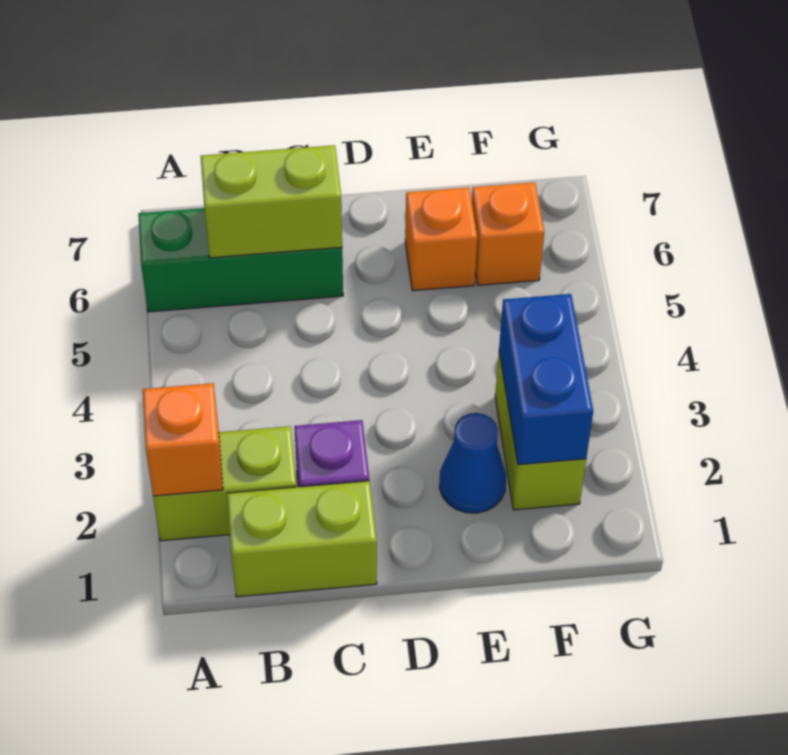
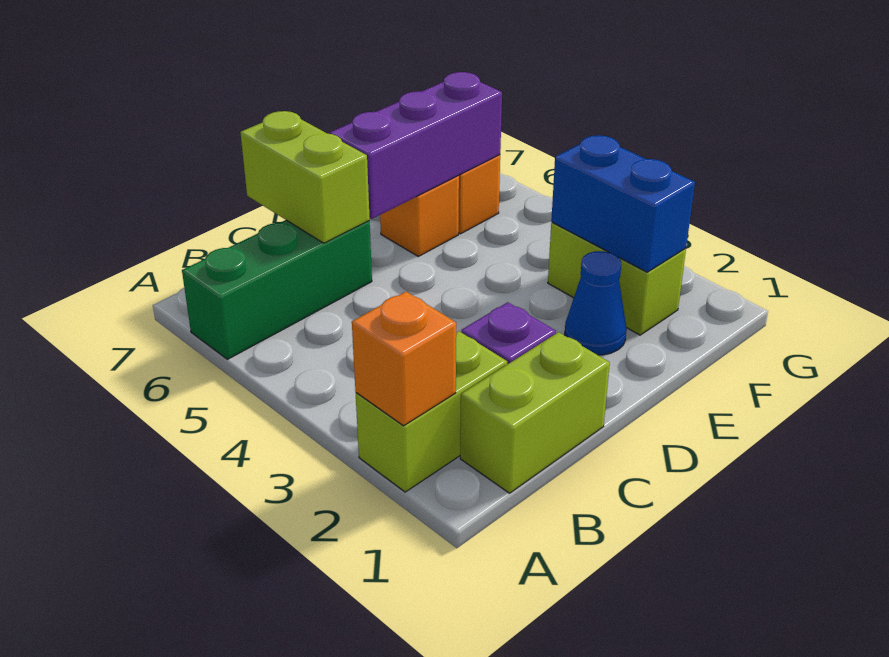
lime 1x2 brick [201,145,342,258] -> lime 1x2 brick turned to [240,111,370,243]
none -> purple 1x3 brick [330,72,502,219]

